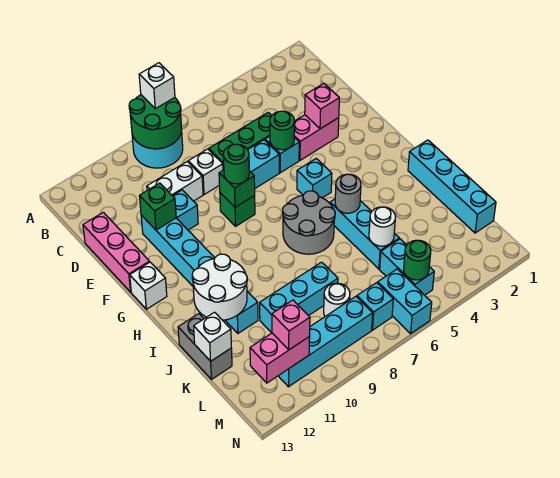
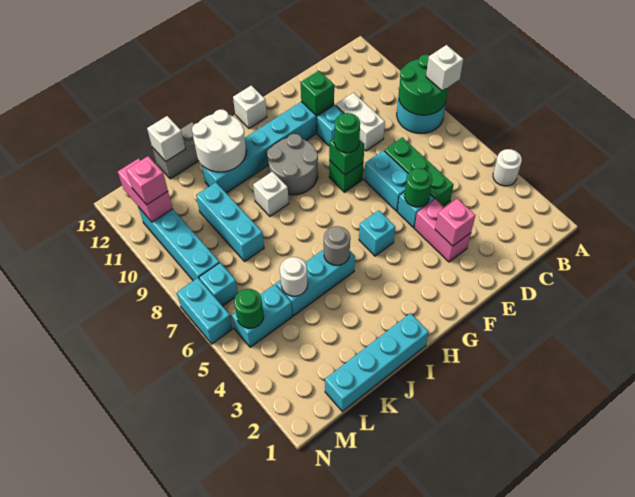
white 1x1 brick [188,149,223,195] -> white 1x1 brick moved to [253,172,289,216]
pink 1x3 brick [83,212,149,292] -> none
grey 2x2 round brick [283,191,335,254] -> grey 2x2 round brick moved to [267,134,318,195]
white 1x1 round brick [324,283,350,316] -> white 1x1 round brick moved to [493,149,522,186]
cyan 1x2 brick [378,269,432,334] -> cyan 1x2 brick turned to [177,278,233,344]

